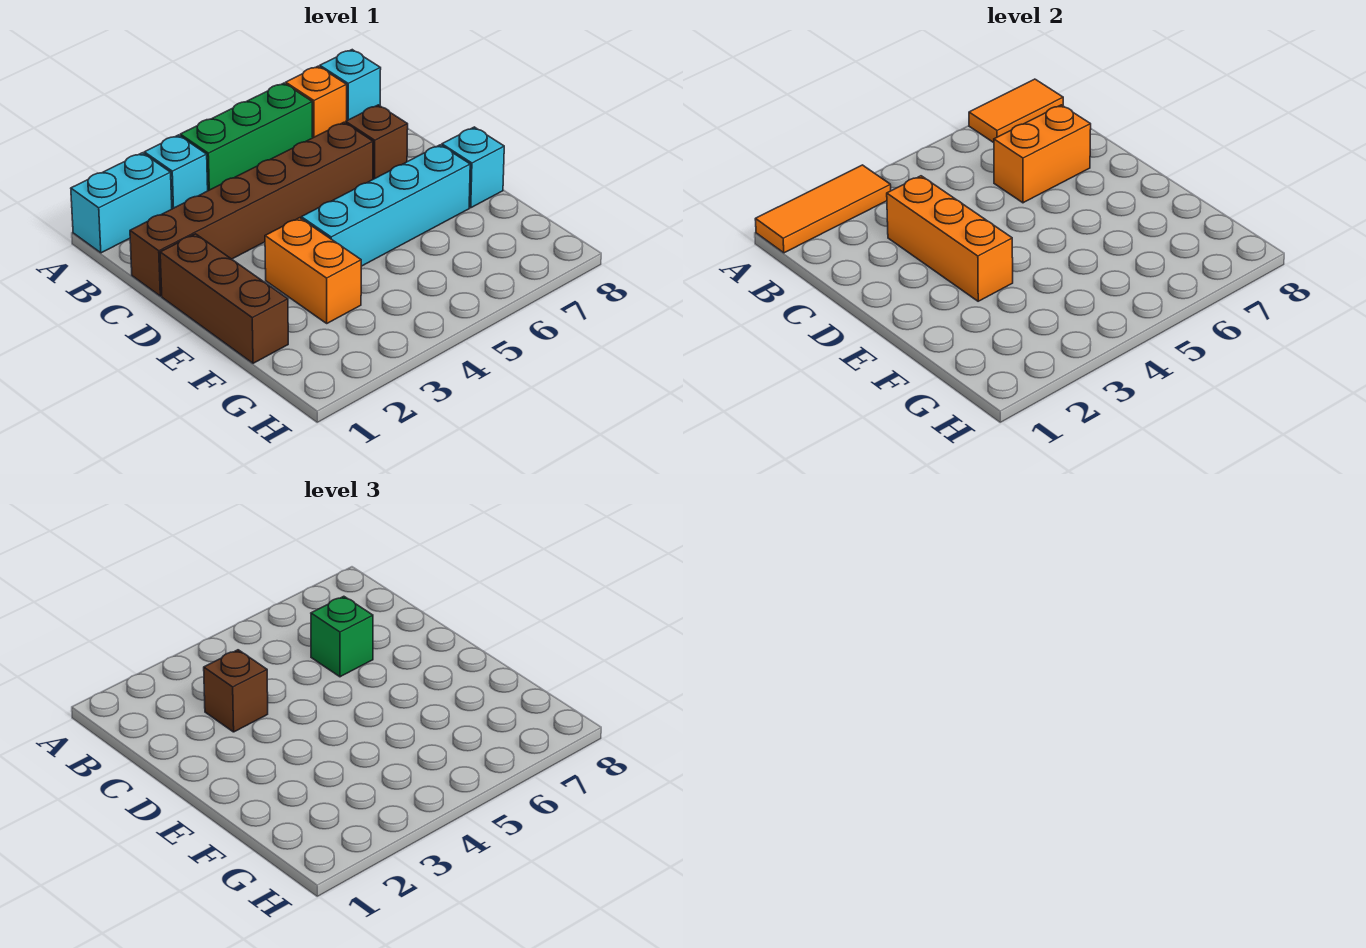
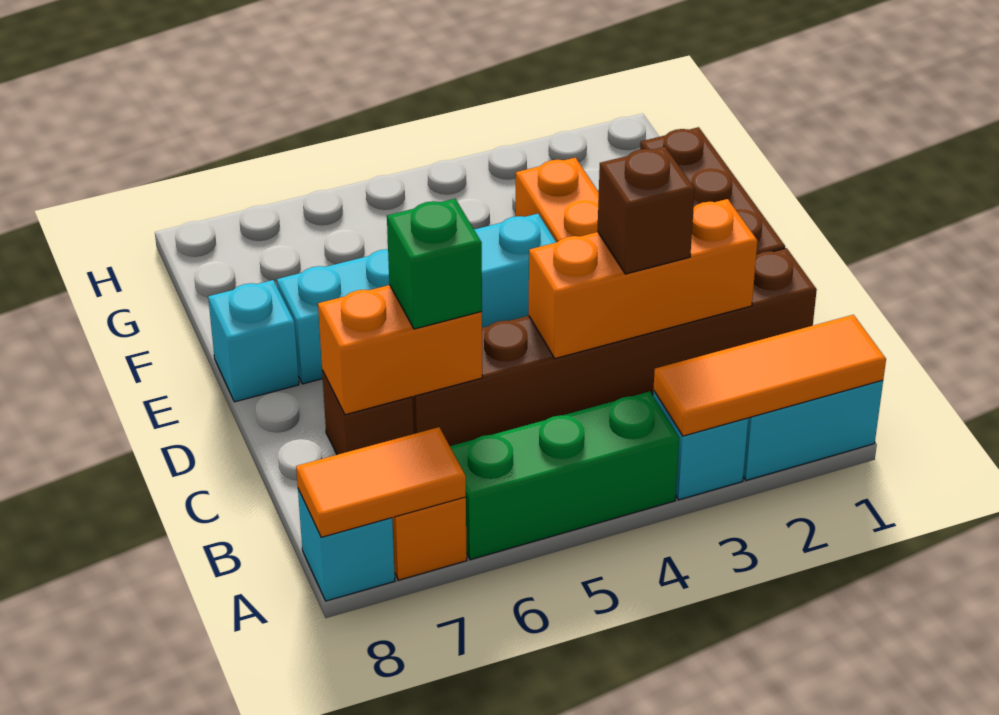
orange 1x3 brick [887,176,1013,301] -> orange 1x3 brick turned to [528,199,758,358]

